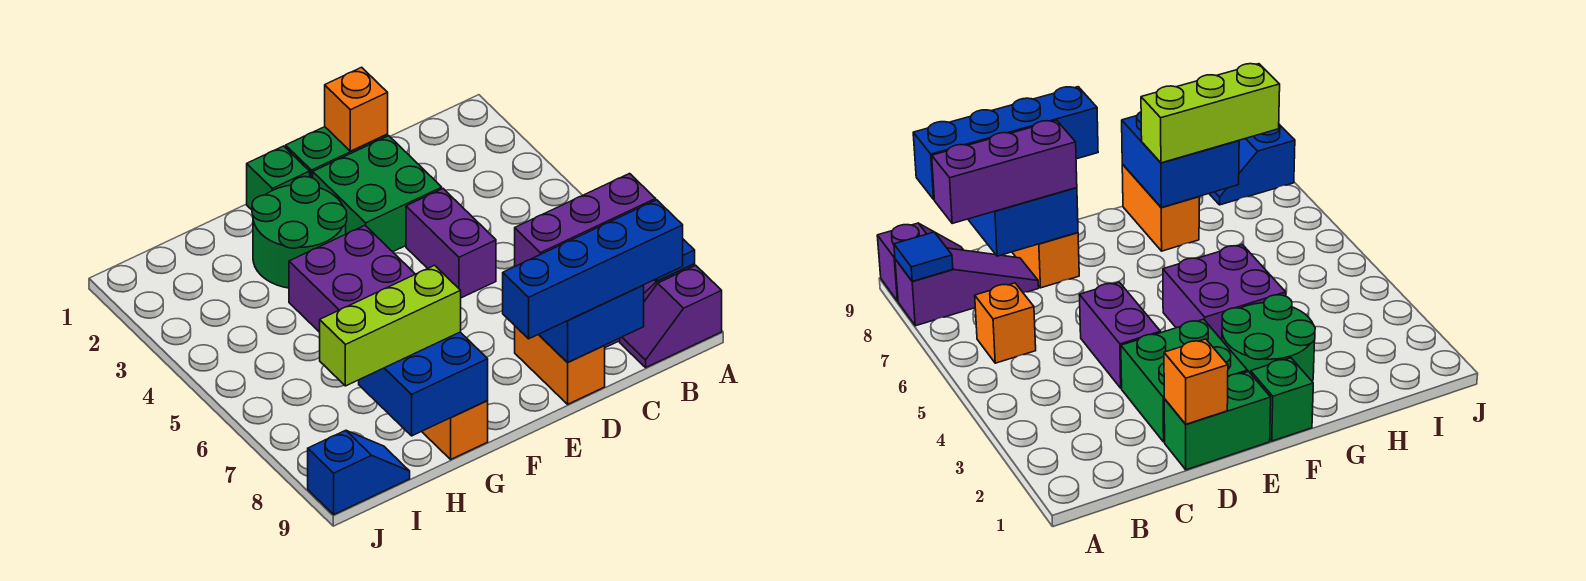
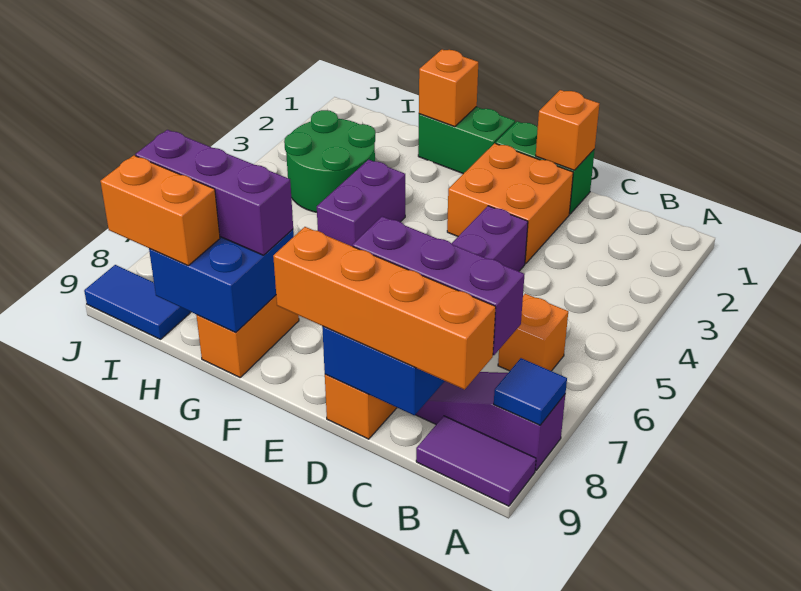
purple 1x2 slope [620,265,722,367] -> purple 1x2 tile [416,416,536,506]
blue 1x4 brick [503,200,683,339] -> orange 1x4 brick [273,227,496,390]
green 2x2 brick [313,136,442,252] -> orange 2x2 brick [447,143,573,264]
green 1x1 brick [247,146,310,210] -> green 1x2 brick [418,107,515,174]
green 2x2 round brick [252,177,347,288] -> green 2x2 round brick moved to [284,110,375,212]
purple 2x2 brick [289,225,415,332] -> purple 1x2 brick [317,160,405,246]
none -> orange 1x1 brick [419,49,478,127]
lime 1x3 brick [320,265,461,386] -> purple 1x3 brick [135,130,293,255]
none -> orange 1x2 brick [100,155,220,265]
blue 1x2 slope [308,430,410,514] -> blue 1x2 tile [84,265,191,339]

